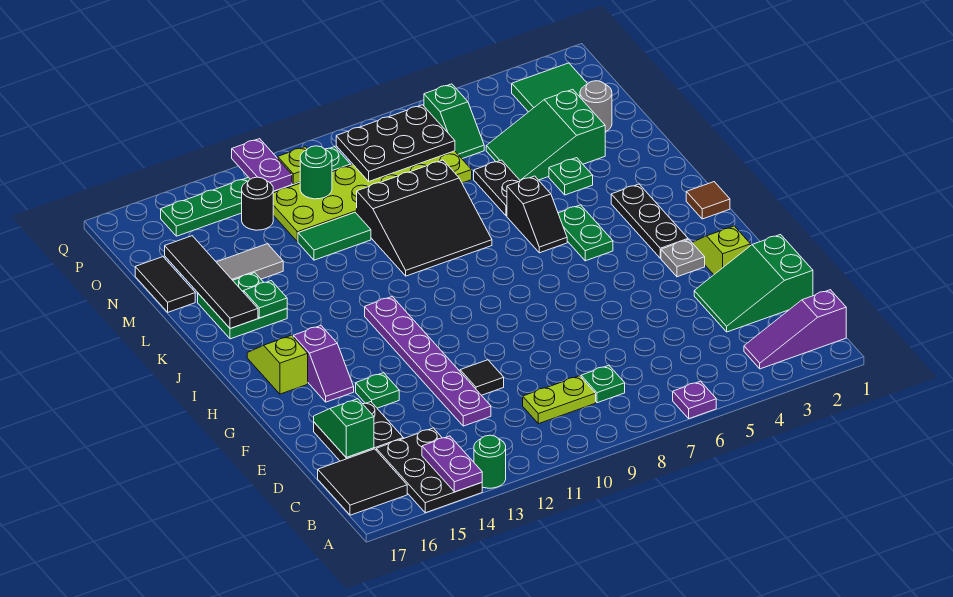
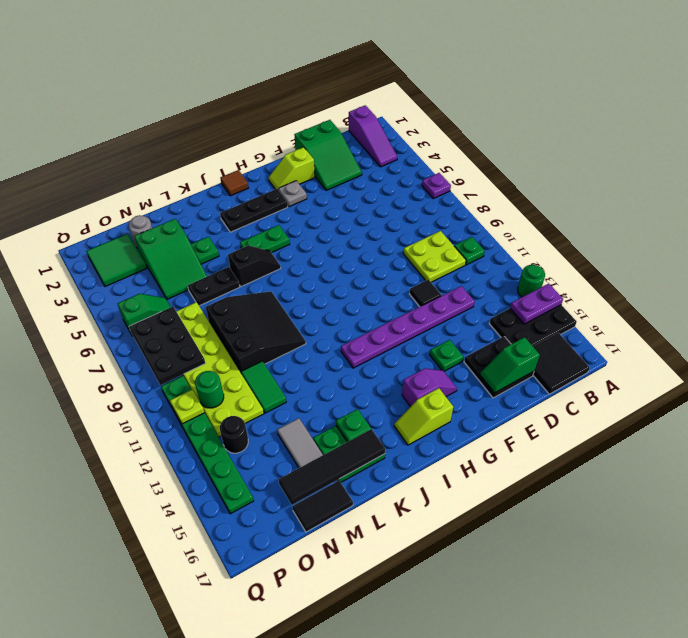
green 1x1 plate [581,365,625,403] -> green 1x1 plate moved to [454,237,485,265]
lime 1x2 plate [523,376,596,424] -> lime 2x2 plate [403,231,466,282]
purple 1x2 plate [232,139,292,191] -> none

